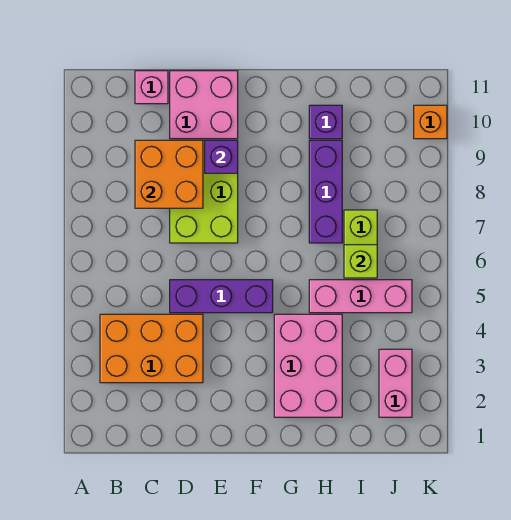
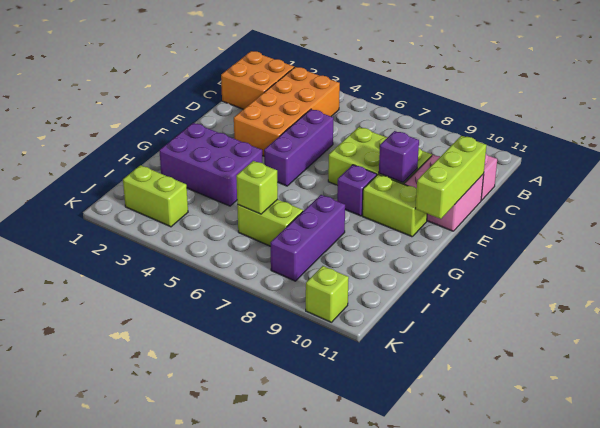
orange 2x3 brick [100,314,203,383] -> orange 2x4 brick [234,67,340,156]
orange 2x2 brick [135,140,203,208] -> orange 2x2 brick moved to [221,51,294,109]
none -> lime 1x3 brick [415,136,487,219]
none -> lime 1x2 brick [362,175,427,237]
pink 2x3 brick [274,314,342,417] -> purple 2x3 brick [159,123,262,206]
pink 1x3 brick [309,280,412,313] -> none
purple 1x3 brick [309,140,342,243] -> purple 1x3 brick turned to [270,195,345,281]
purple 1x1 brick [309,105,342,139] -> purple 1x1 brick moved to [337,165,377,216]
pink 1x2 brick [379,349,412,417] -> lime 1x2 brick [123,165,188,227]
orange 1x1 brick [414,105,447,139] -> lime 1x1 brick [306,266,349,322]

